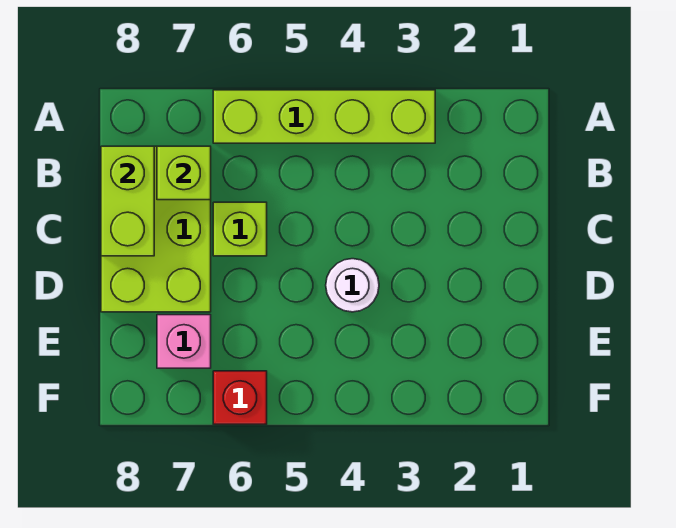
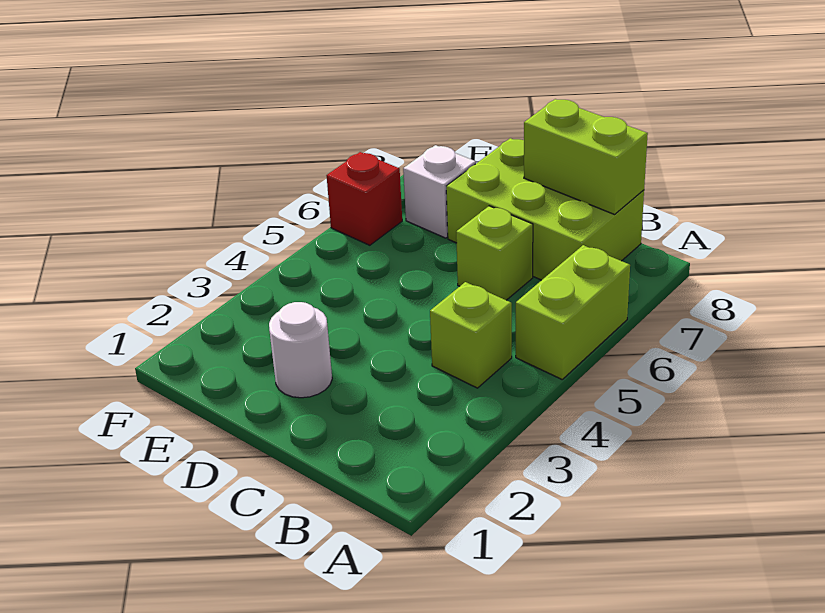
lime 1x4 brick [213,90,435,143] -> lime 1x2 brick [516,245,630,379]
lime 1x1 brick [157,146,211,200] -> lime 1x1 brick moved to [430,282,512,388]
white 1x1 round brick [326,259,379,312] -> white 1x1 round brick moved to [269,302,332,398]
pink 1x1 brick [157,315,211,368] -> white 1x1 brick [403,145,476,238]

